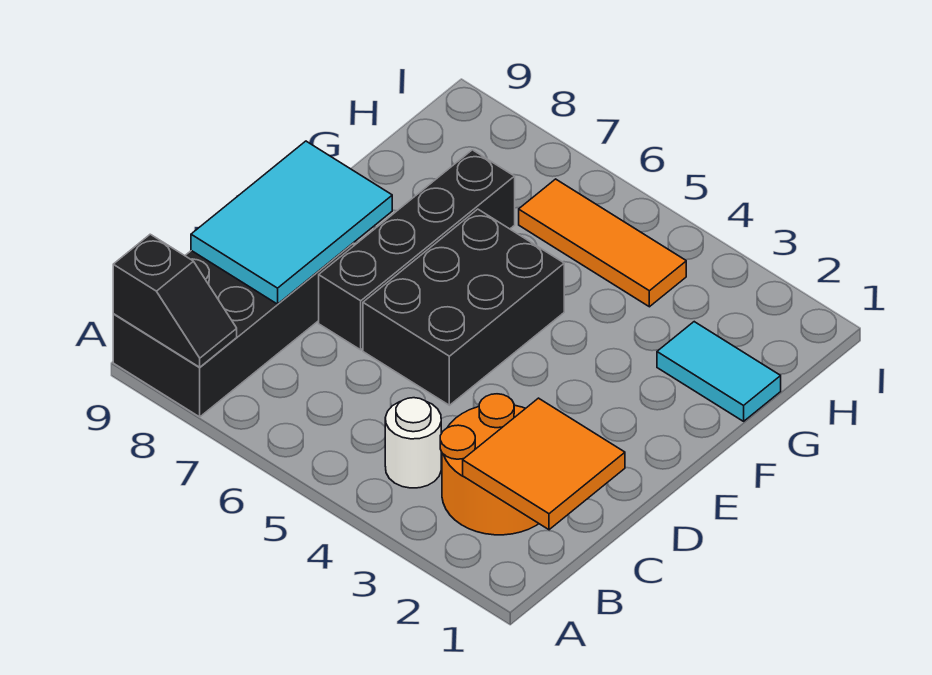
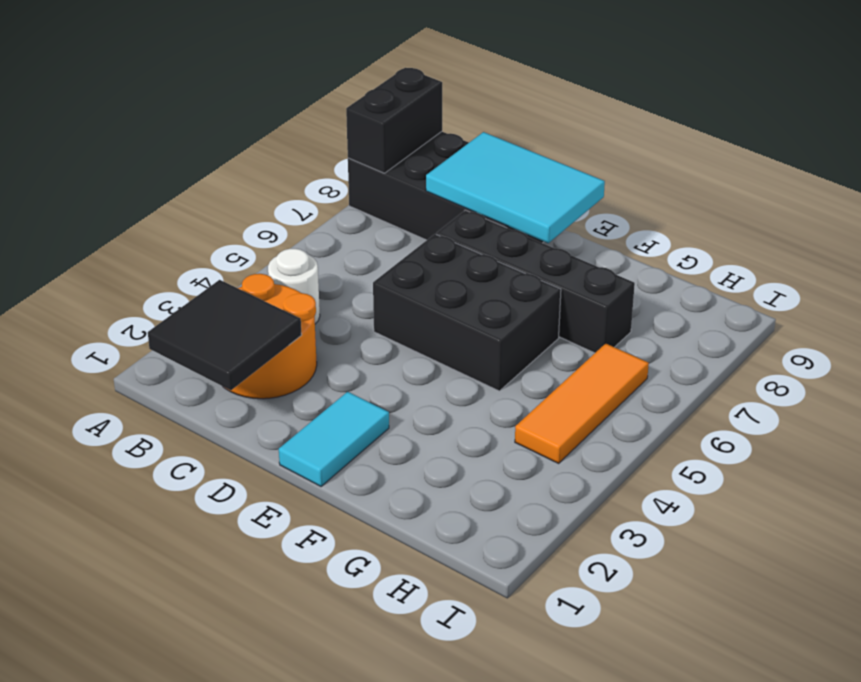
black 1x2 slope [113,234,237,367] -> black 1x2 brick [346,68,442,173]
orange 2x2 tile [463,398,625,530] -> black 2x2 tile [148,280,302,390]
cyan 1x2 tile [657,322,781,421] -> cyan 1x2 tile moved to [279,392,389,487]

